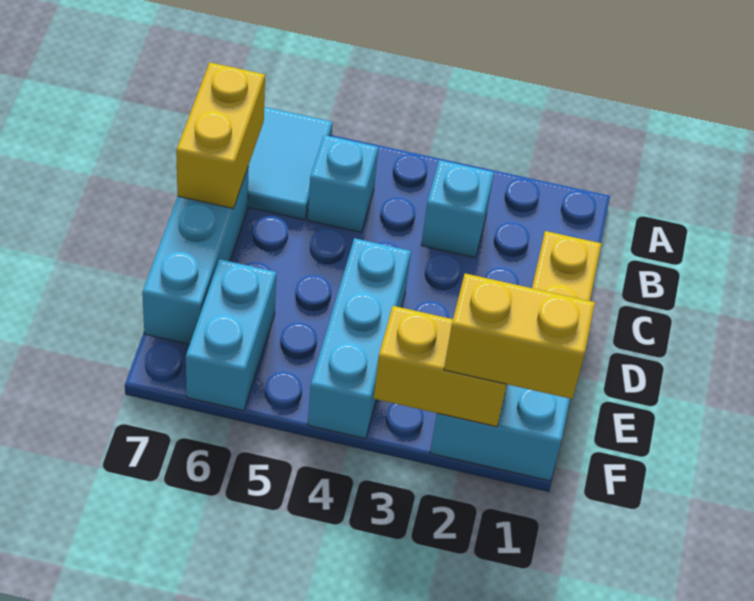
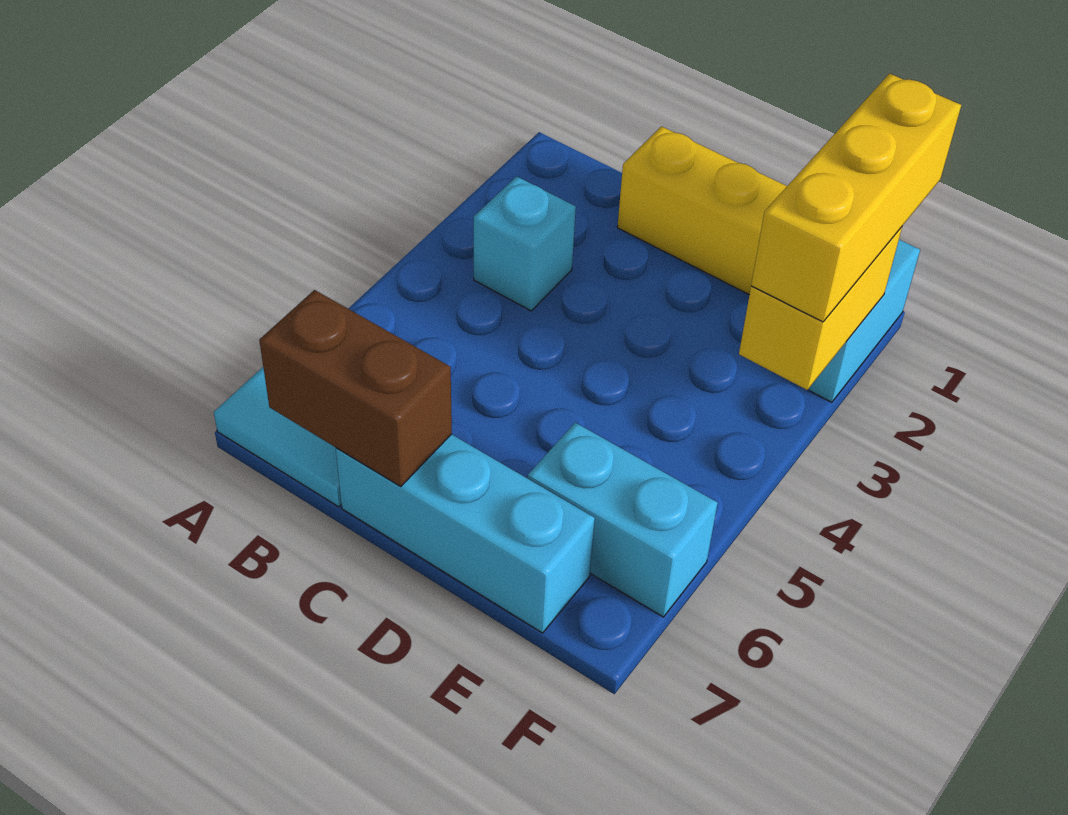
cyan 1x1 brick [308,135,378,232] -> none
yellow 1x2 brick [176,62,265,209] -> brown 1x2 brick [259,290,452,487]
cyan 1x3 brick [308,238,411,439] -> none
yellow 1x2 brick [444,273,595,399] -> yellow 1x3 brick [751,73,961,322]

